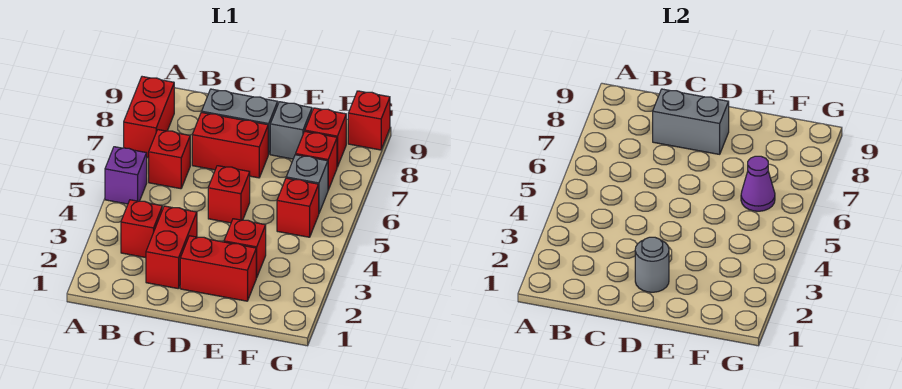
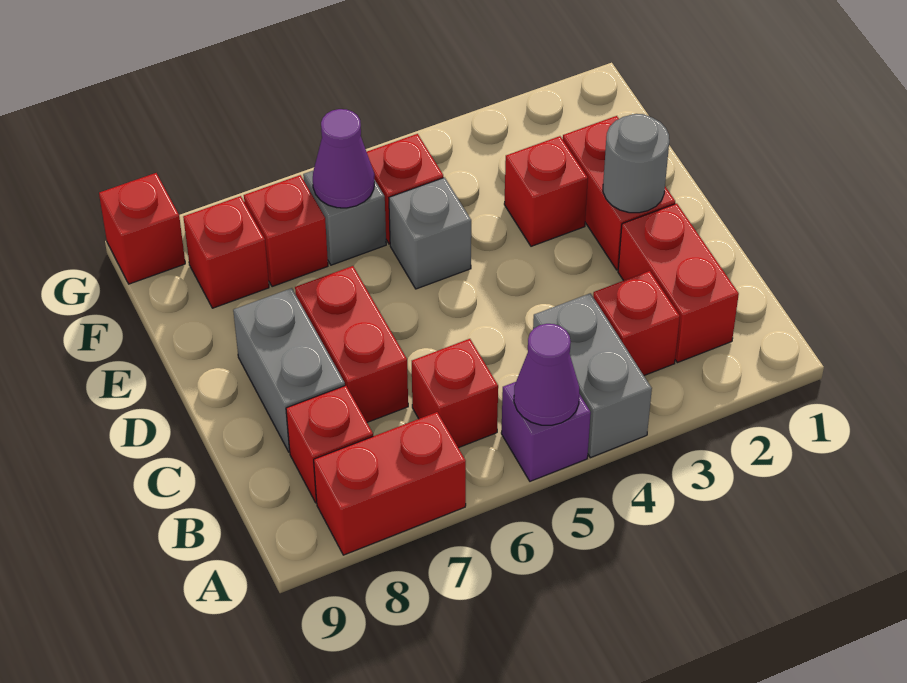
none -> purple 1x1 cone [514,324,579,425]
red 1x2 brick [146,206,197,289] -> red 1x2 brick turned to [618,203,739,363]
grey 1x2 brick [653,89,729,154] -> grey 1x2 brick moved to [533,293,652,458]
red 1x1 brick [208,166,250,223] -> red 1x1 brick moved to [286,385,373,503]
grey 1x1 brick [270,102,312,159] -> grey 1x1 brick moved to [389,177,471,289]

